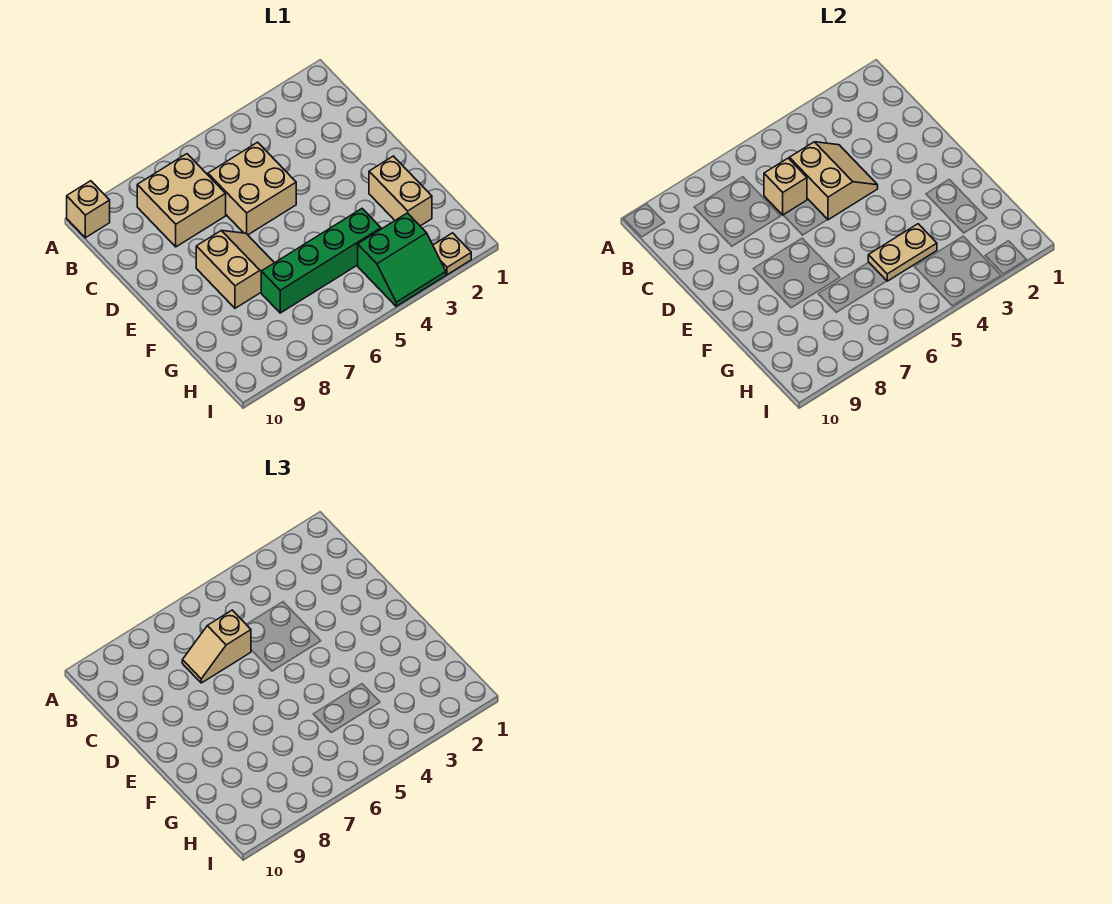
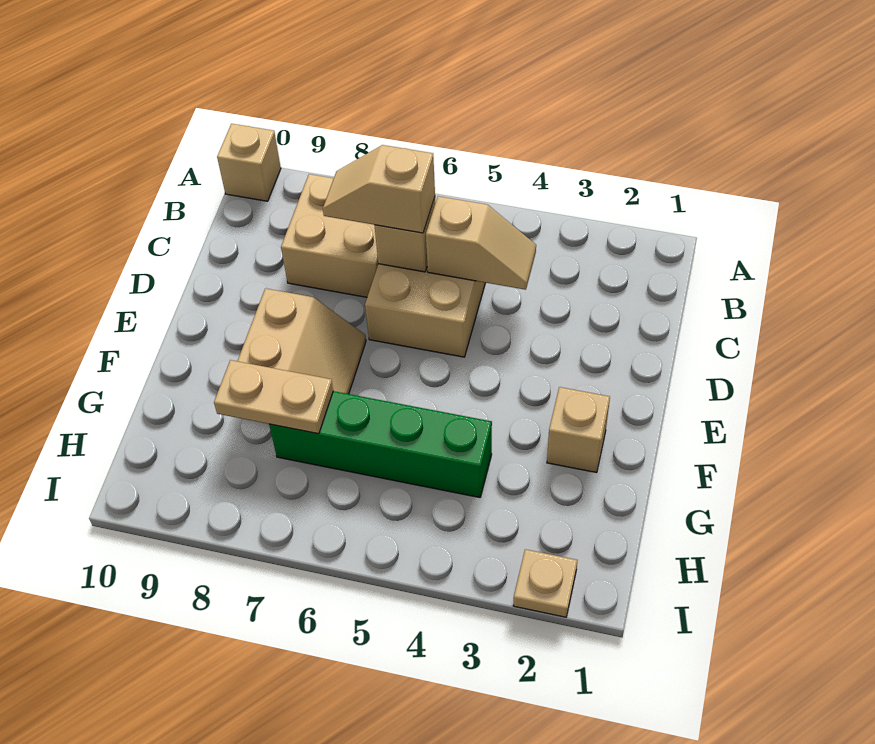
tan 2x2 slope [789,142,878,220] -> tan 1x2 slope [426,196,536,290]
tan 1x2 brick [369,156,432,226] -> tan 1x1 brick [547,387,610,473]
tan 1x2 plate [868,224,937,281] -> tan 1x2 plate moved to [214,360,333,434]
green 2x2 slope [358,213,446,306] -> none

